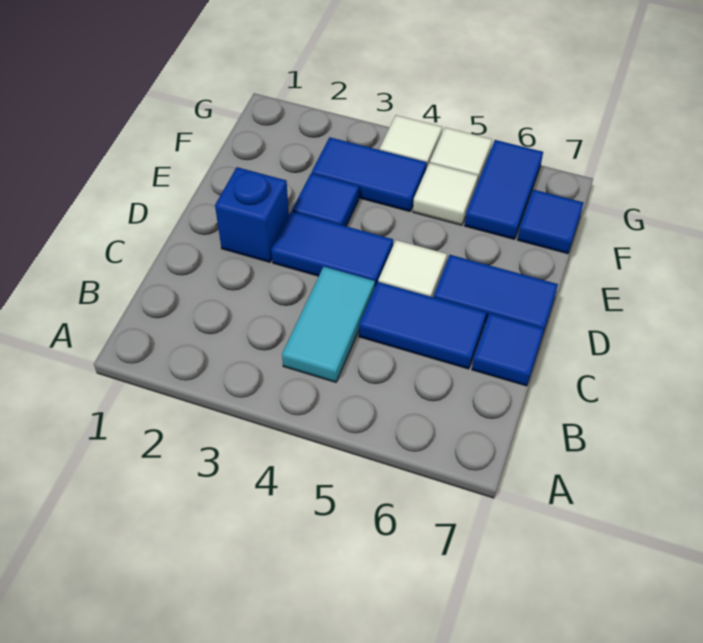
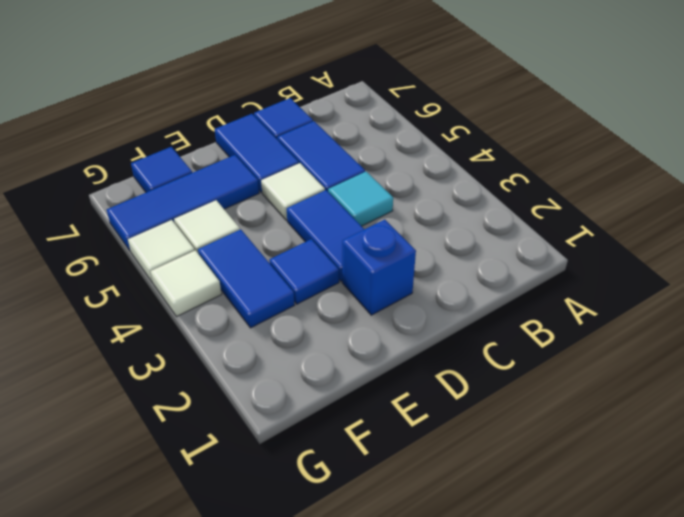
cyan 1x2 tile [282,267,375,382] -> cyan 1x1 tile [328,172,393,226]
blue 1x2 tile [465,140,543,239] -> blue 1x3 tile [107,155,259,251]

